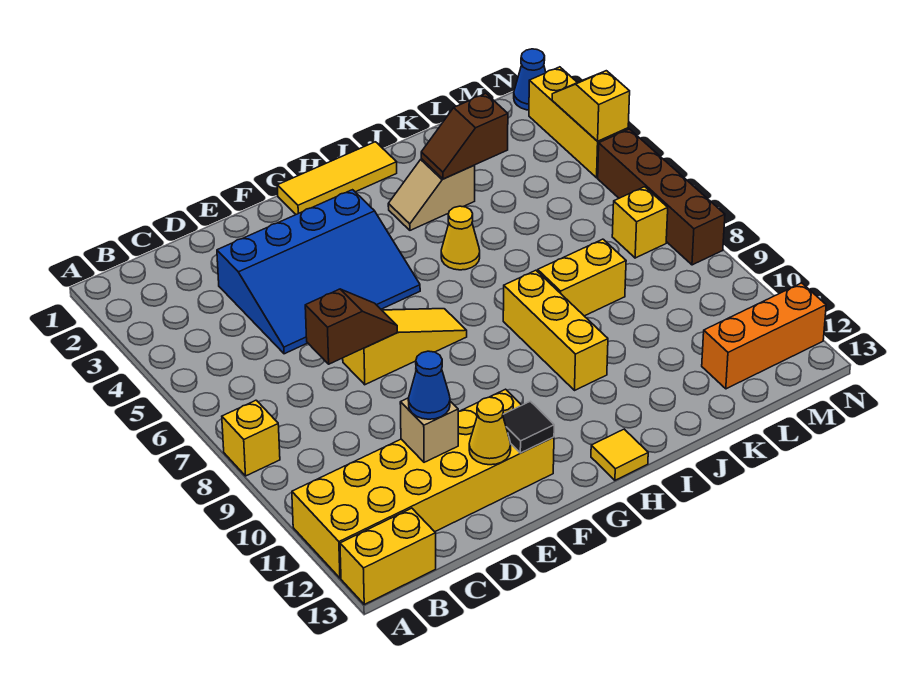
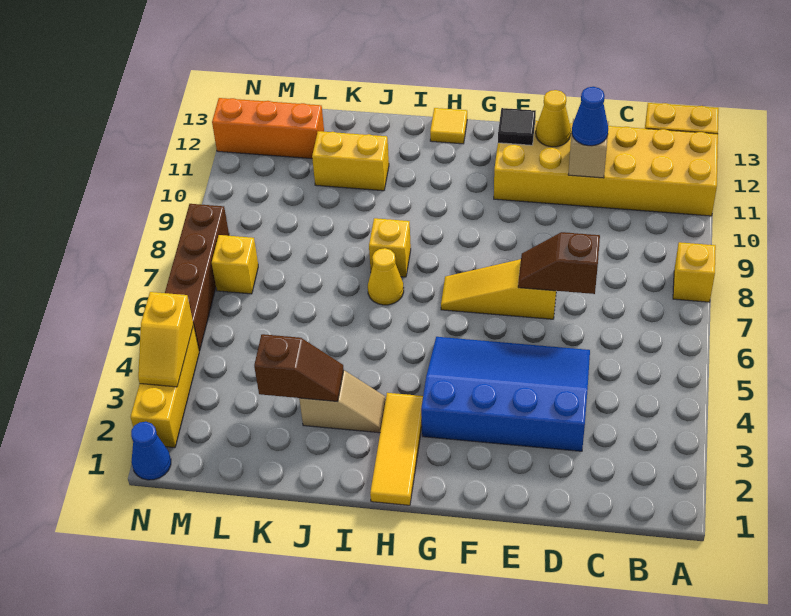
yellow 1x3 tile [277,142,397,214] -> yellow 1x3 tile turned to [370,393,423,505]
yellow 1x1 cone [441,206,480,270] -> yellow 1x1 cone moved to [368,248,404,305]
yellow 1x3 brick [503,270,608,390] -> yellow 1x1 brick [369,218,411,277]
yellow 1x2 brick [538,239,626,316] -> yellow 1x2 brick moved to [312,131,389,191]

